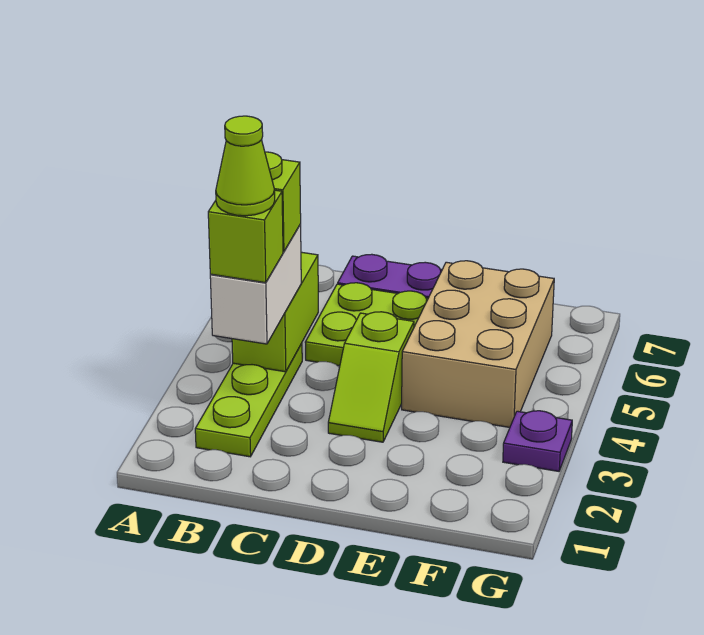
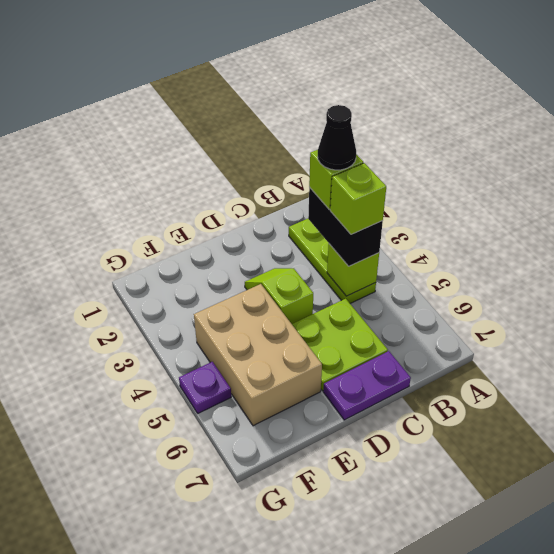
white 1x2 brick [210,225,301,344] -> black 1x2 brick [308,187,383,266]
lime 1x1 cone [216,116,275,216] -> black 1x1 cone [318,105,356,170]
lime 1x2 brick [232,252,318,372] -> lime 1x1 brick [327,244,379,296]
purple 1x1 plate [503,411,572,471] -> purple 1x1 plate moved to [179,362,231,413]

